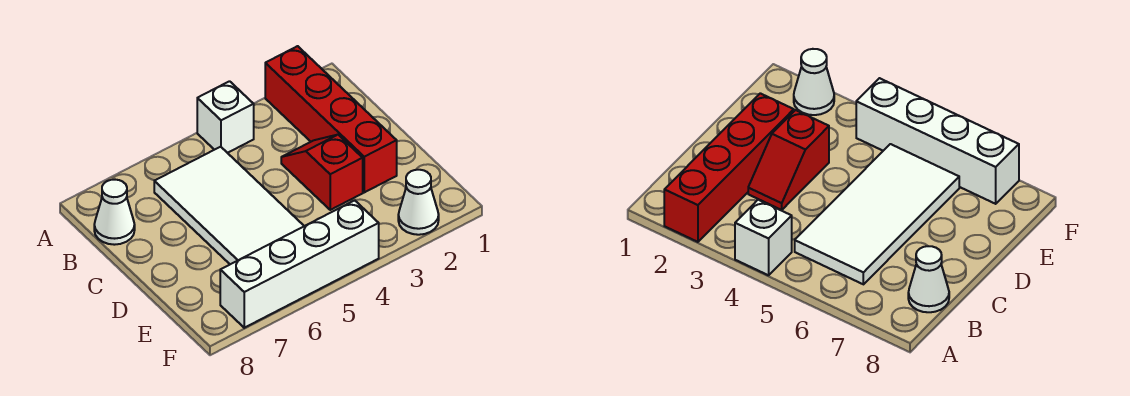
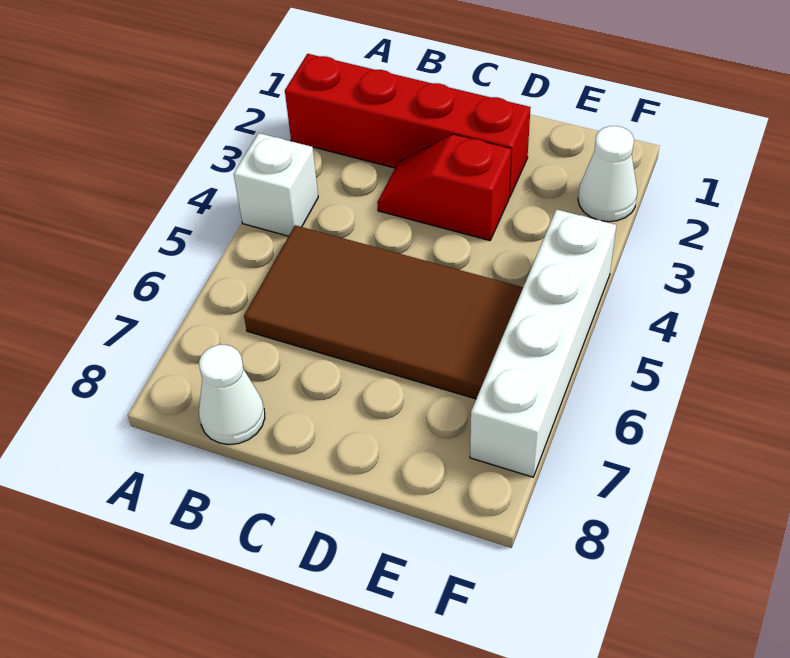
white 2x4 tile [154,147,304,264] -> brown 2x4 tile [244,225,523,399]

